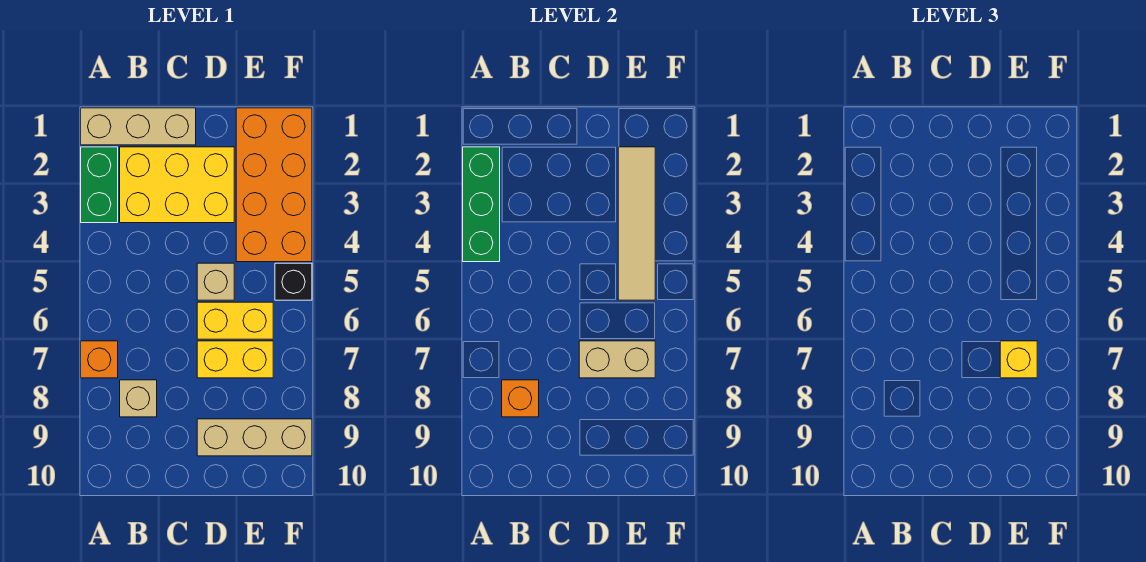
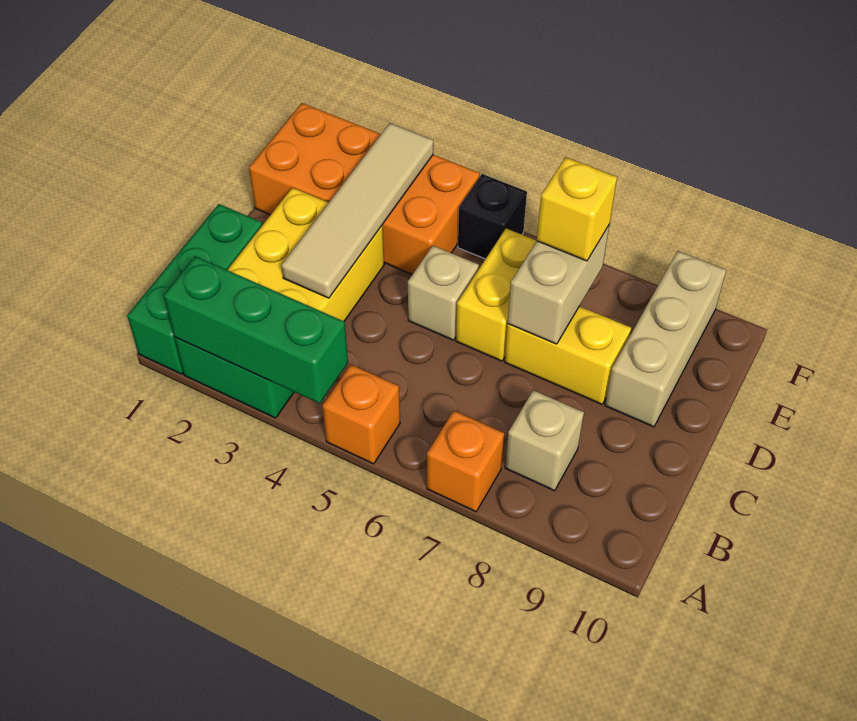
tan 1x3 brick [81,108,196,145] -> green 1x3 brick [127,204,262,374]
orange 1x1 brick [502,380,539,417] -> orange 1x1 brick moved to [322,364,400,464]
yellow 1x2 brick [197,341,273,378] -> yellow 1x2 brick turned to [505,306,631,404]
tan 1x4 tile [618,147,655,300] -> tan 1x4 tile turned to [281,123,433,298]

